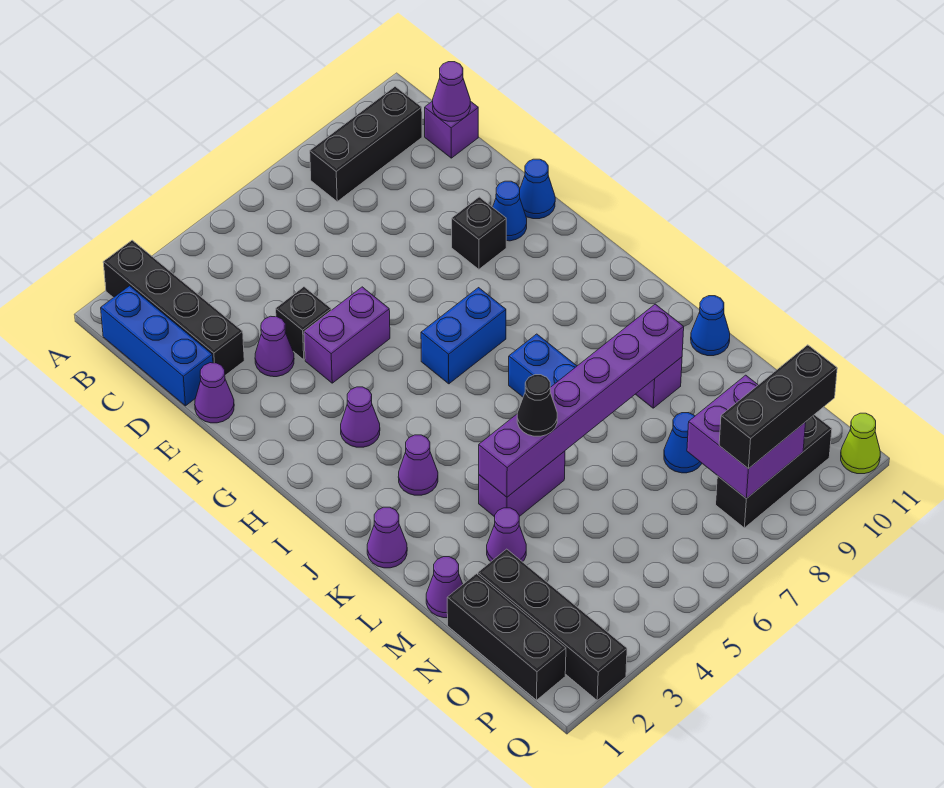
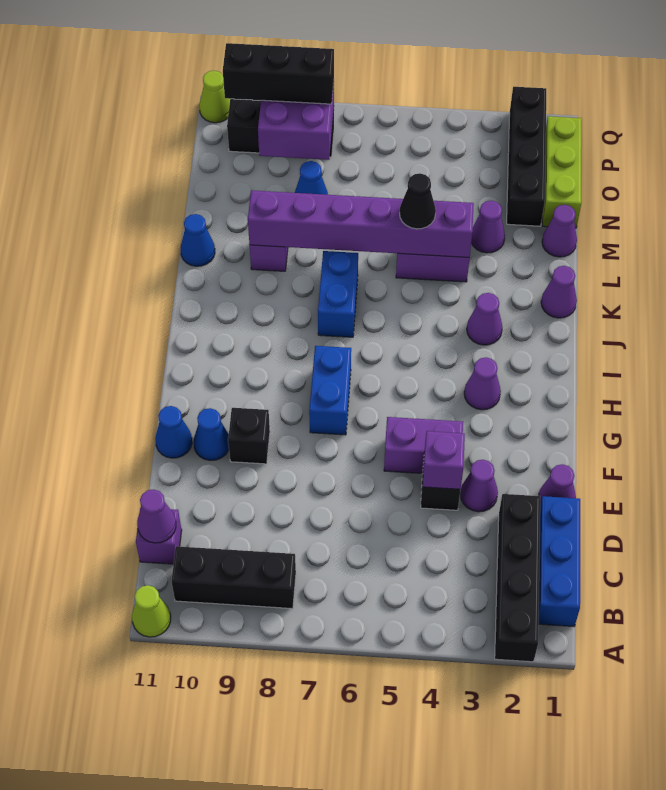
none -> lime 1x1 cone [132,585,171,637]
none -> purple 1x1 brick [423,431,465,489]
blue 1x2 brick [421,288,506,384] -> blue 1x2 brick turned to [309,346,351,435]
black 1x3 brick [447,574,566,700] -> lime 1x3 brick [542,116,582,228]

